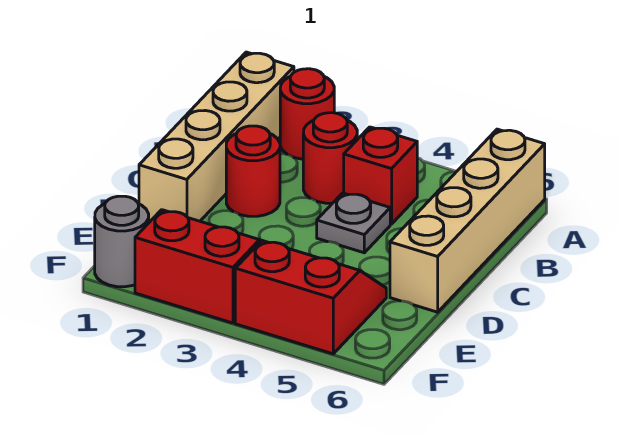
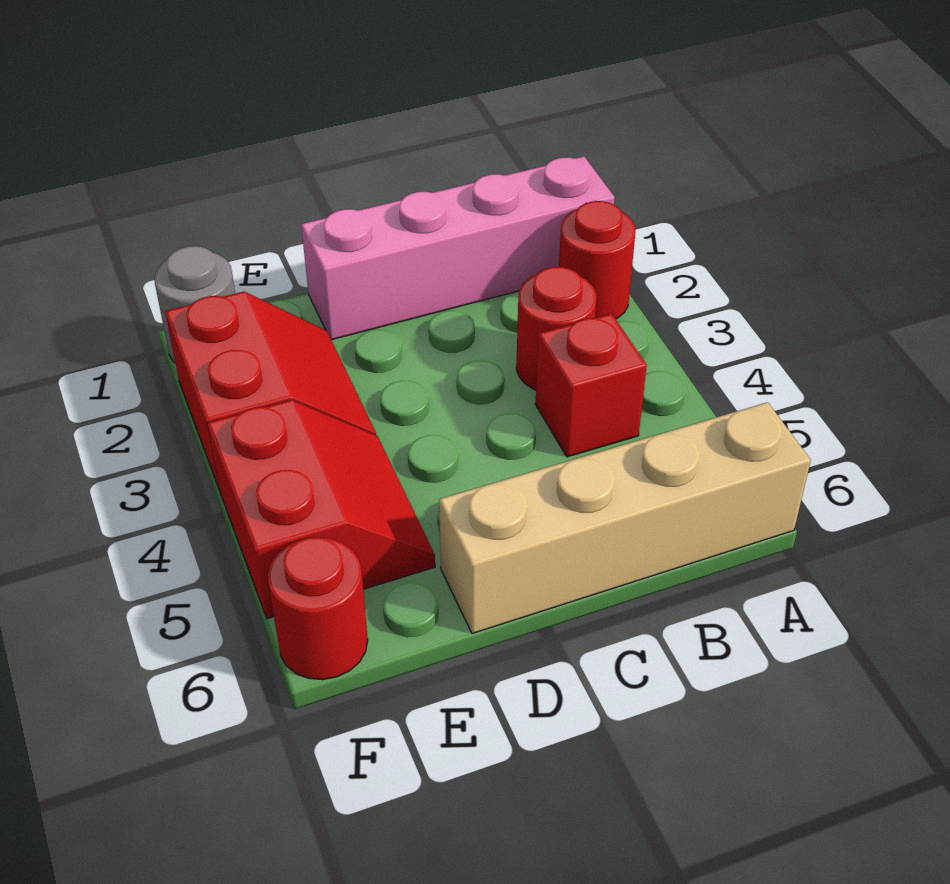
tan 1x4 brick [139,52,294,222] -> pink 1x4 brick [301,156,615,340]
red 1x1 round brick [226,126,280,216] -> red 1x1 round brick moved to [268,537,368,680]
grey 1x1 plate [317,193,390,253] -> none

